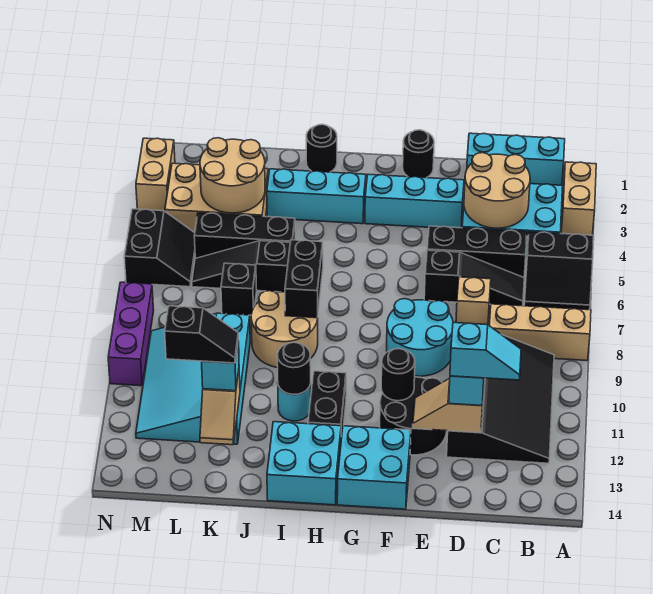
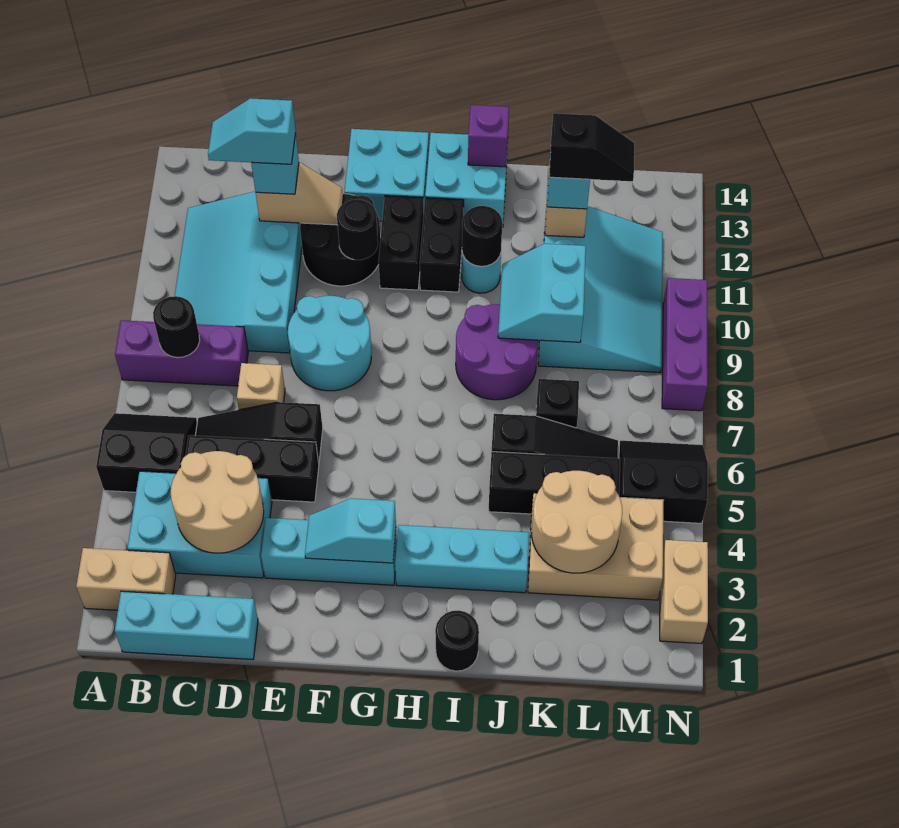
tan 1x2 brick [561,162,596,235] -> tan 1x2 brick turned to [76,548,176,610]
tan 1x3 brick [489,304,591,361] -> purple 1x3 brick [115,320,248,386]
black 3x4 slope [447,335,554,463] -> cyan 3x4 slope [175,192,302,353]
black 1x1 round brick [403,130,434,178] -> black 1x1 round brick moved to [153,296,200,358]
none -> cyan 1x2 slope [305,499,396,563]
black 1x2 brick [285,240,323,318] -> black 1x2 brick moved to [379,196,424,290]
tan 2x2 round brick [251,291,318,368] -> purple 2x2 round brick [456,304,538,400]
none -> purple 1x1 brick [468,105,509,167]
none -> cyan 2x2 slope [498,244,586,342]
black 1x2 slope [165,306,238,363] -> black 1x2 slope turned to [549,113,634,181]
black 2x2 slope [124,209,195,287] -> black 2x2 slope turned to [619,441,708,523]

